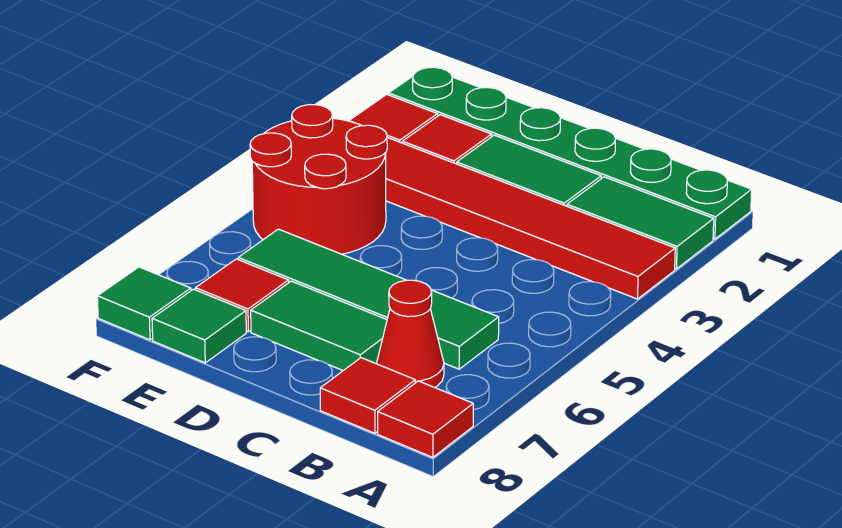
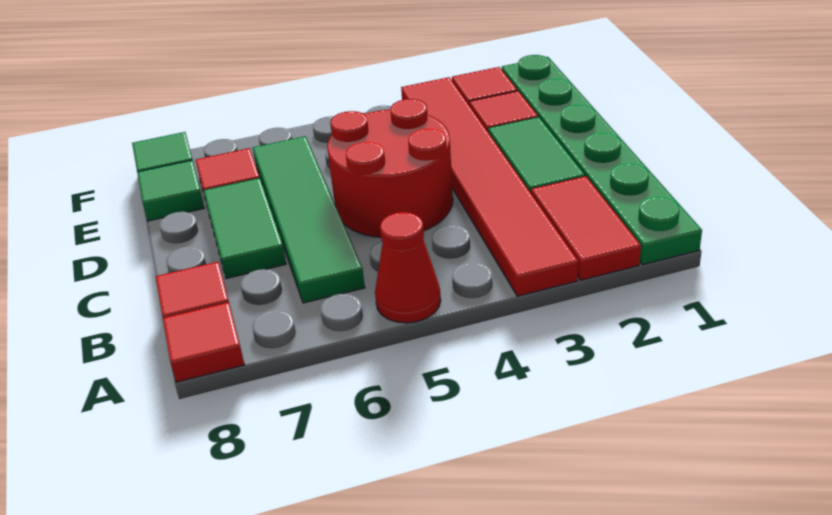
green 1x2 tile [567,177,714,269] -> red 1x2 tile [531,176,641,280]
red 1x1 cone [377,280,444,388] -> red 1x1 cone moved to [375,212,441,323]
red 2x2 round brick [250,105,387,254] -> red 2x2 round brick moved to [327,99,453,237]

